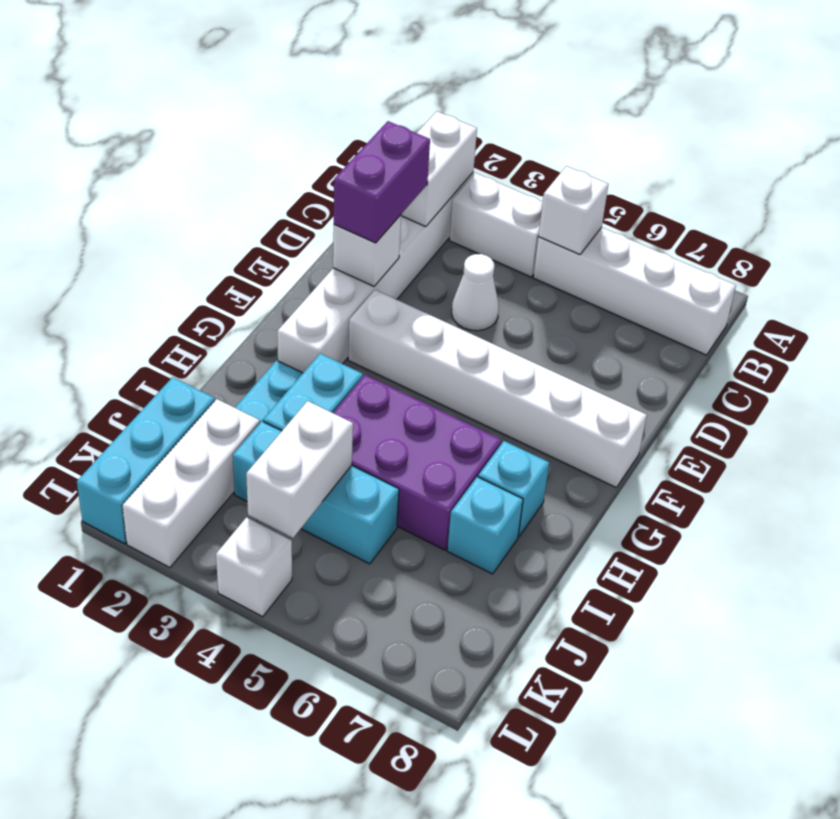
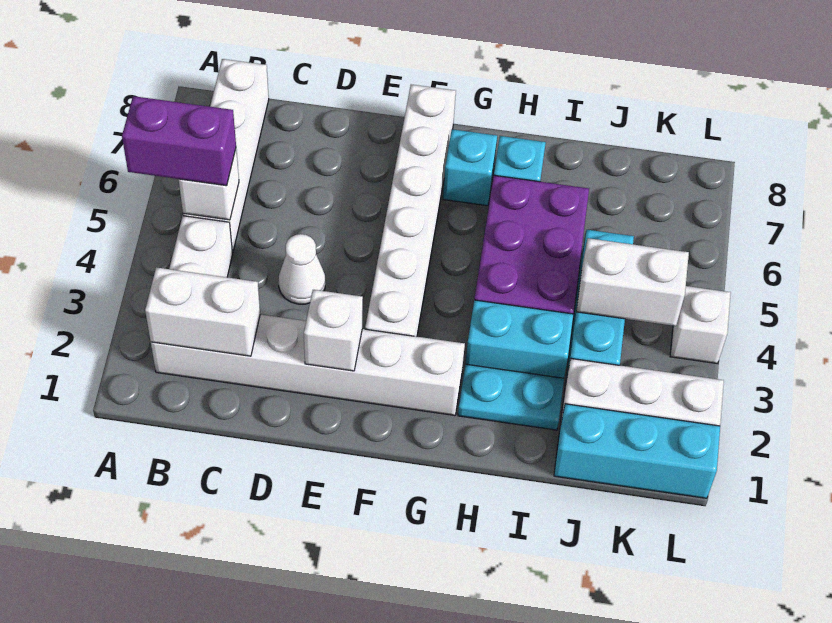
purple 1x2 brick [334,121,430,243] -> purple 1x2 brick moved to [122,96,236,186]
cyan 1x1 brick [447,477,523,574] -> cyan 1x1 brick moved to [443,129,497,206]

